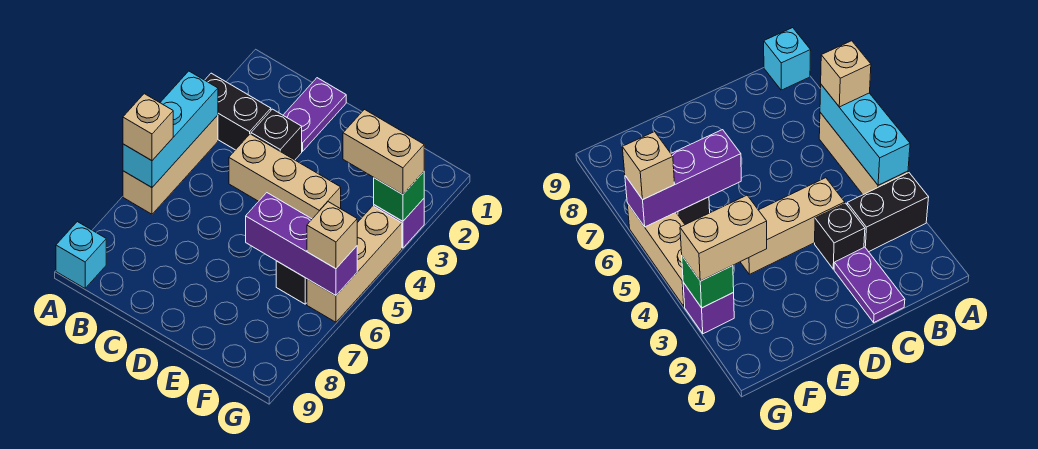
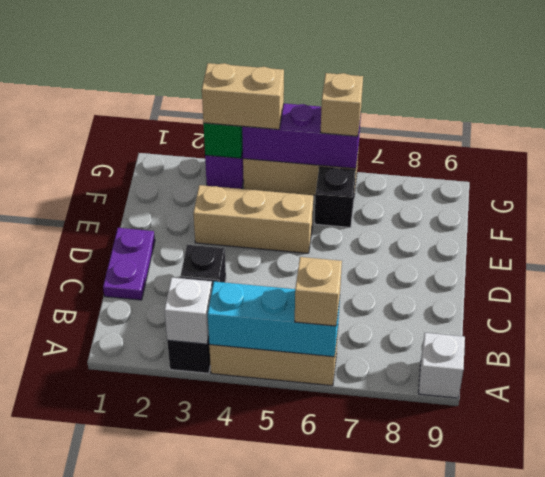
none -> white 1x1 brick [164,278,212,344]
cyan 1x1 brick [56,222,106,288] -> white 1x1 brick [419,333,465,398]
purple 1x2 plate [283,78,346,151] -> purple 1x2 plate turned to [103,228,155,300]
tan 1x3 brick [229,134,341,219] -> tan 1x3 brick turned to [193,185,313,253]
purple 1x3 brick [246,193,357,295] -> purple 1x3 brick turned to [242,104,361,168]
tan 1x2 brick [343,109,424,194] -> tan 1x2 brick turned to [202,63,284,129]

